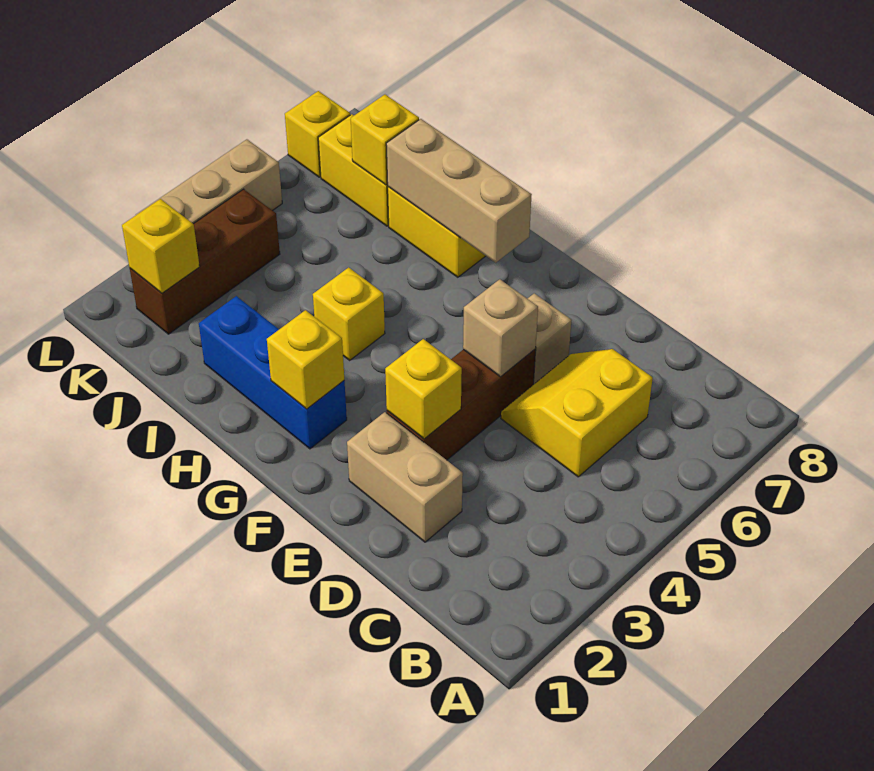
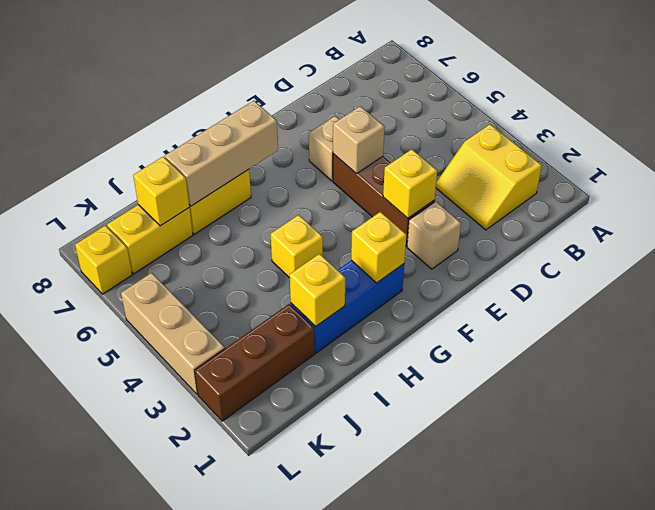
yellow 2x2 slope [501,349,653,477] -> yellow 2x2 slope moved to [436,124,542,230]
tan 1x2 brick [347,412,463,542] -> tan 1x1 brick [407,201,461,269]
brown 1x3 brick [130,189,280,334] -> brown 1x3 brick turned to [195,304,315,421]
yellow 1x1 brick [122,199,200,293] -> yellow 1x1 brick moved to [290,254,345,326]

